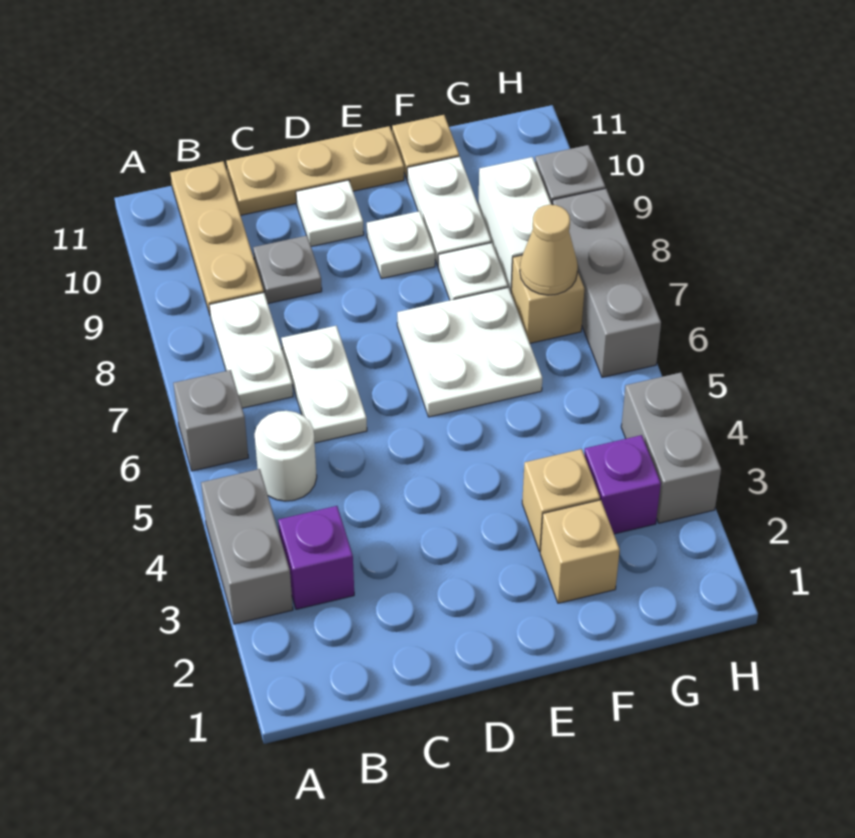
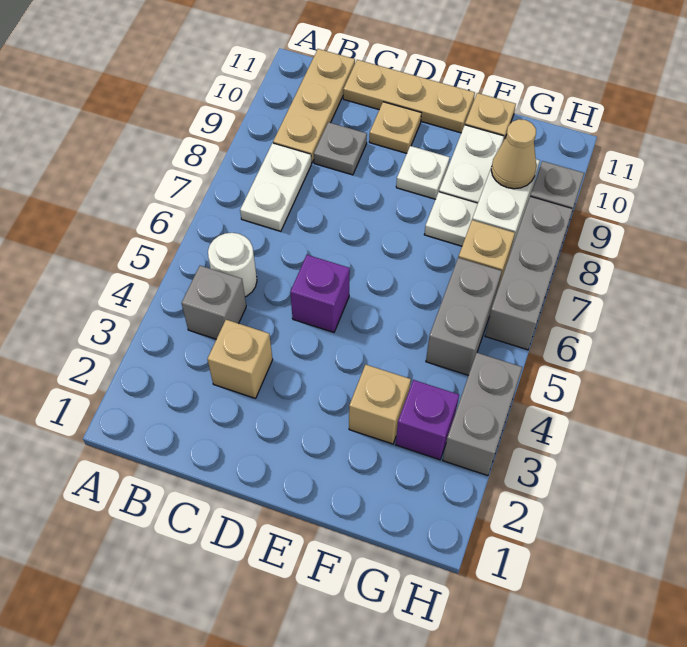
grey 1x2 brick [201,469,293,624] -> grey 1x2 brick moved to [426,258,502,375]
grey 1x1 brick [173,370,248,471] -> grey 1x1 brick moved to [182,266,246,339]
purple 1x1 brick [278,506,354,609] -> purple 1x1 brick moved to [290,255,350,332]
white 1x2 plate [281,326,367,443] -> none
white 1x1 plate [296,180,364,247] -> tan 1x1 plate [369,102,421,153]
white 2x2 plate [397,287,542,417] -> none
tan 1x1 brick [540,500,620,603] -> tan 1x1 brick moved to [207,320,273,398]
tan 1x1 cone [520,205,578,295] -> tan 1x1 cone moved to [491,119,536,189]

